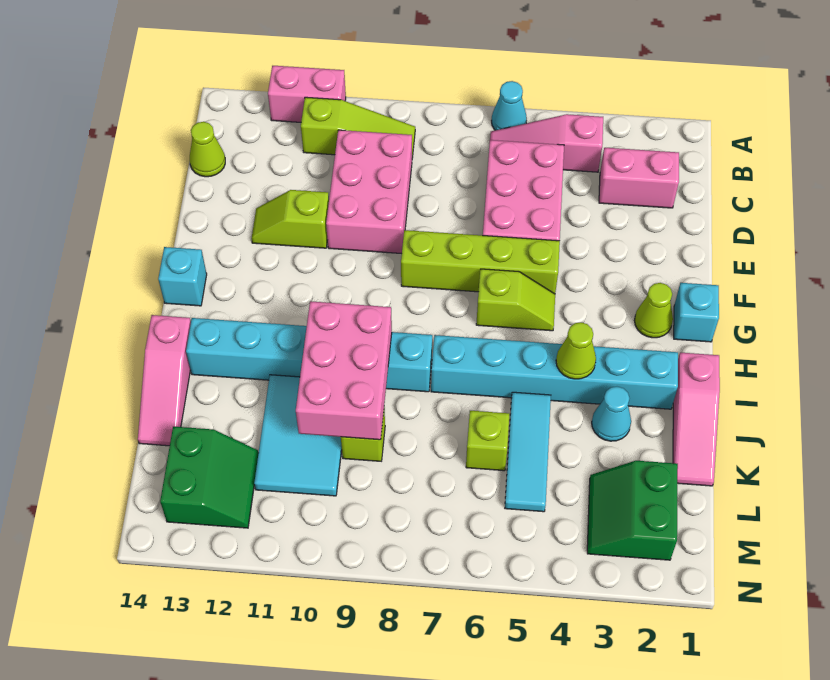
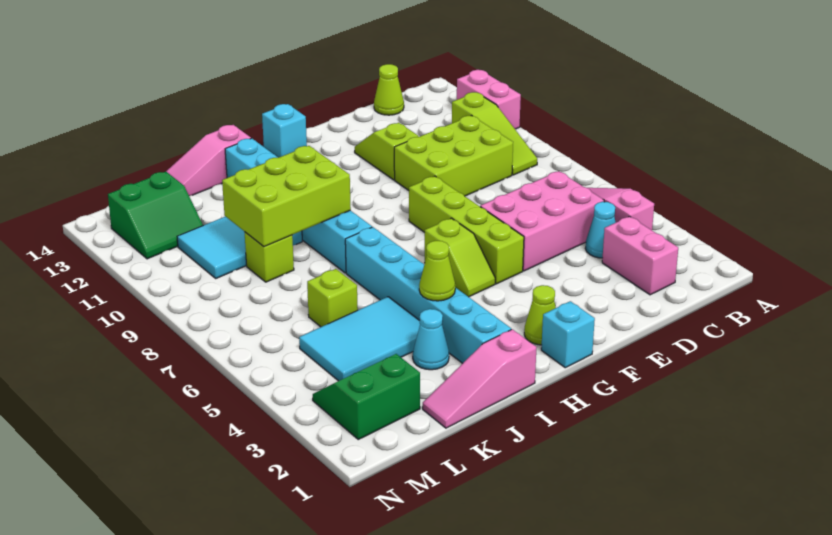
cyan 1x1 cone [492,81,527,130] -> cyan 1x1 cone moved to [585,202,616,258]
pink 2x3 brick [326,130,412,254] -> lime 2x3 brick [394,116,513,196]
pink 2x3 brick [296,301,392,440] -> lime 2x3 brick [222,146,351,247]
cyan 1x3 tile [505,392,551,512] -> cyan 2x3 tile [299,297,420,381]

